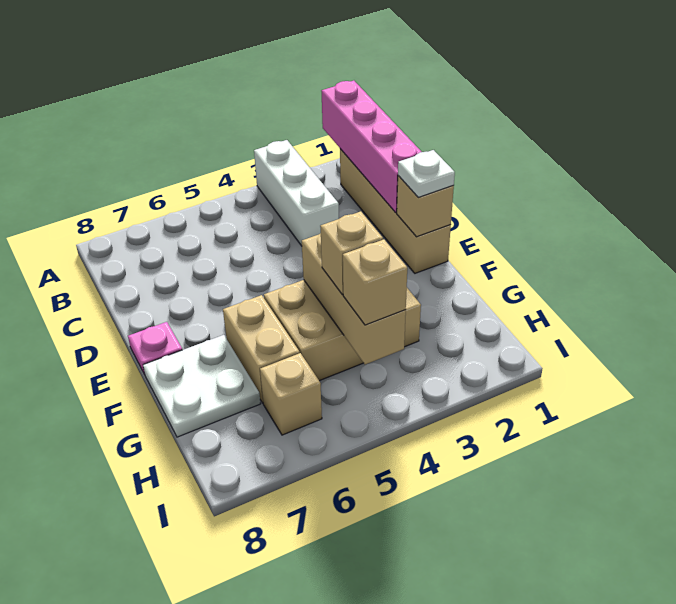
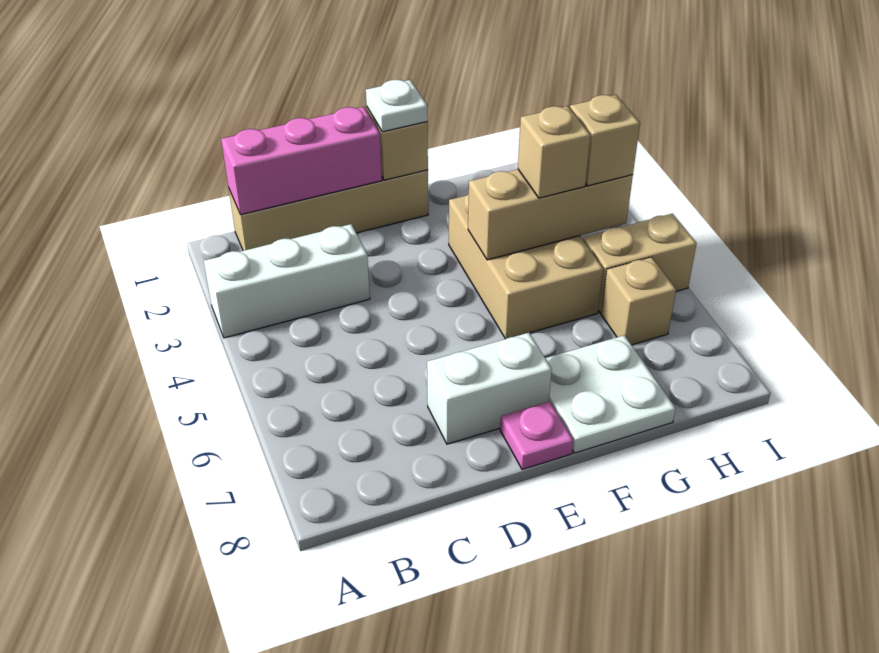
pink 1x4 brick [322,81,421,213] -> pink 1x3 brick [221,107,382,215]
none -> white 1x2 brick [427,333,552,444]
tan 1x2 brick [223,295,300,403] -> tan 1x2 brick moved to [583,214,697,313]

